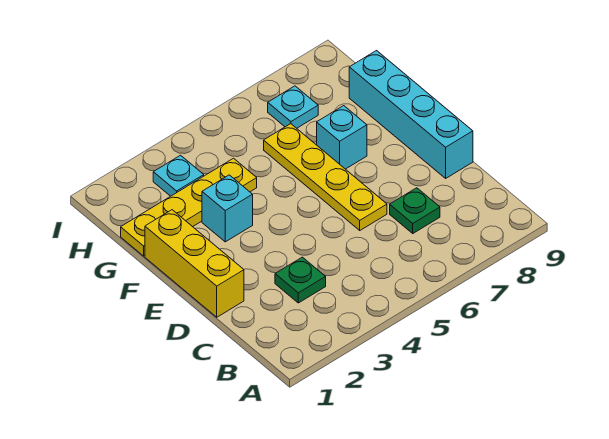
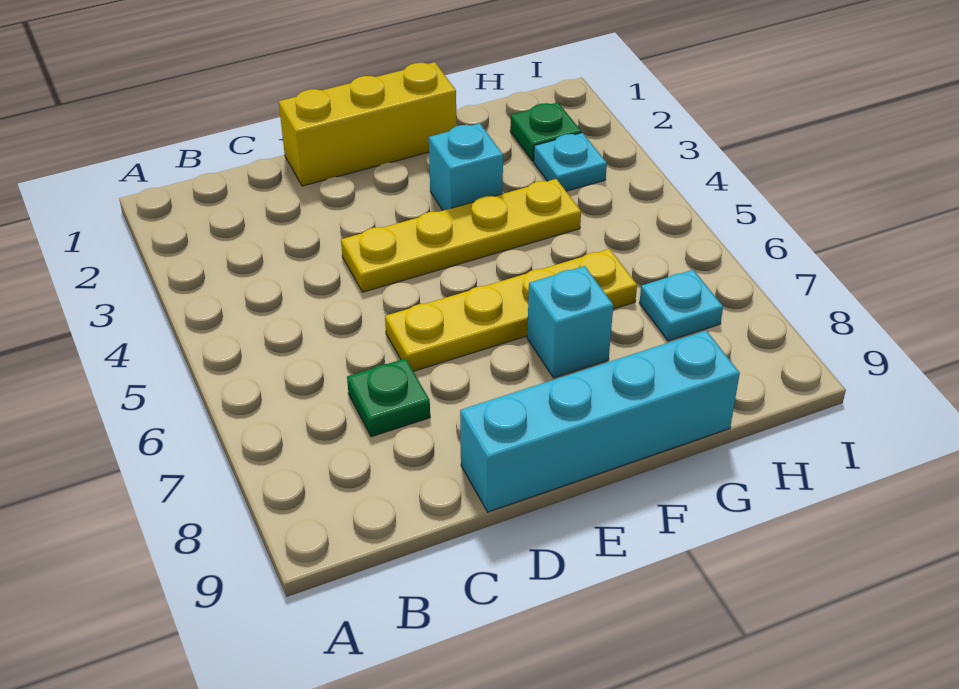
green 1x1 plate [275,257,326,303] -> green 1x1 plate moved to [510,102,581,161]
yellow 1x4 plate [121,158,257,256] -> yellow 1x4 plate turned to [341,179,581,292]

